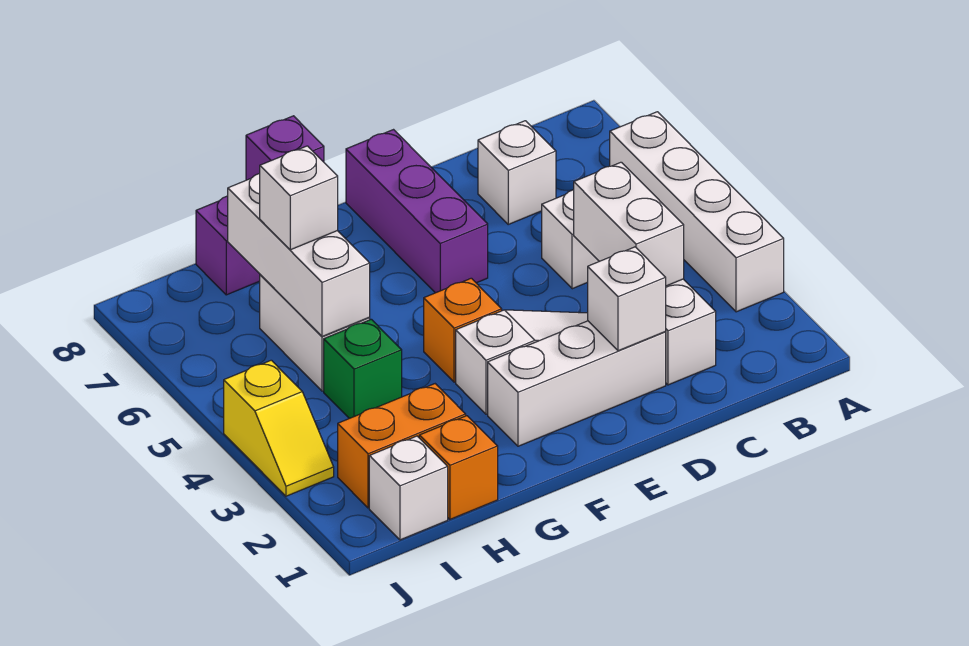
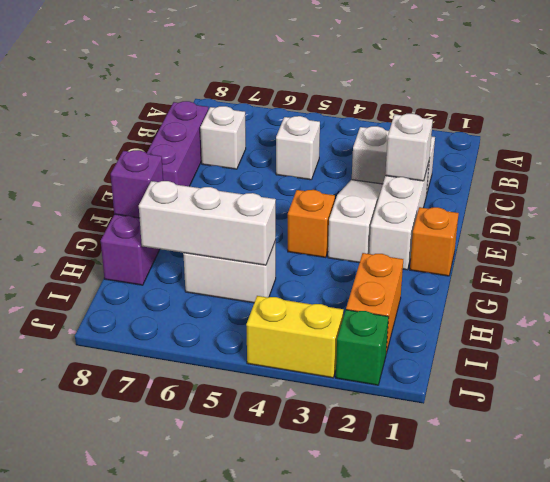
white 1x4 brick [610,112,784,312] -> none
white 1x2 brick [574,162,684,286] -> none
purple 1x3 brick [346,130,488,293] -> purple 1x3 brick turned to [147,101,208,186]
orange 1x1 brick [419,416,498,519] -> orange 1x1 brick moved to [410,207,459,276]
green 1x1 brick [324,319,402,418] -> green 1x1 brick moved to [336,310,389,385]
white 1x1 brick [260,146,338,250] -> none
white 1x1 brick [369,436,448,540] -> none
yellow 1x2 slope [224,360,334,496] -> yellow 1x2 brick [246,296,344,378]

